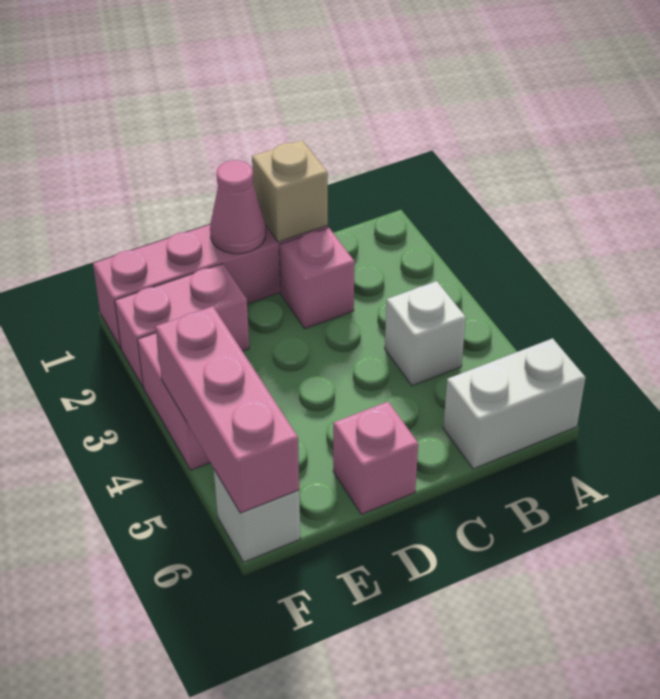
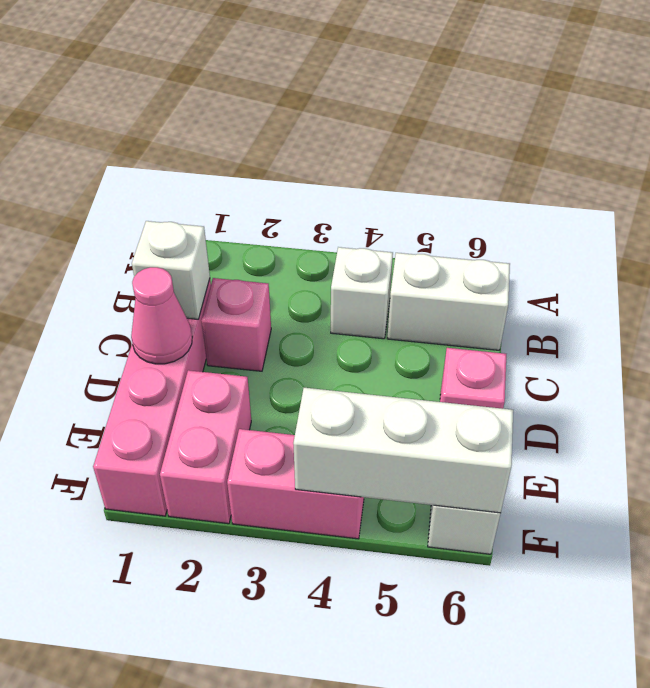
white 1x2 brick [443,338,585,469] -> white 1x2 brick turned to [387,253,510,350]
tan 1x1 brick [252,140,328,242] -> white 1x1 brick [132,221,210,319]
pink 1x3 brick [156,306,299,513] -> white 1x3 brick [293,388,513,513]

